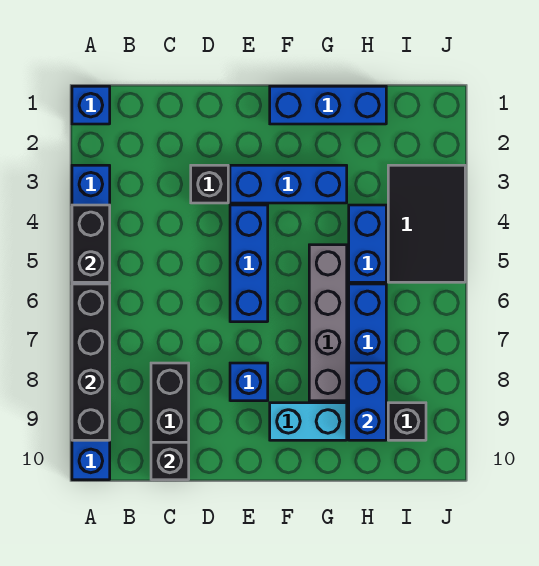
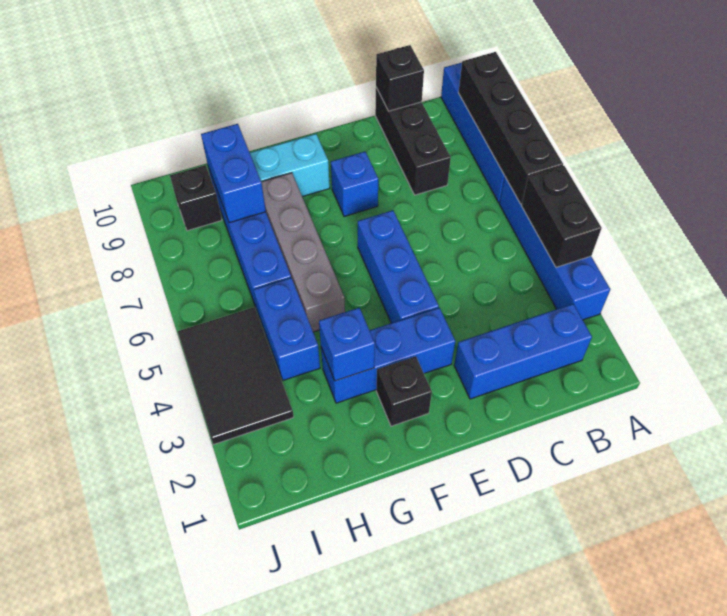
blue 1x1 brick [72,86,110,124] -> blue 1x1 brick moved to [319,308,375,381]
black 1x1 brick [191,165,228,203] -> black 1x1 brick moved to [376,356,432,426]
blue 1x3 brick [270,86,386,124] -> blue 1x3 brick moved to [454,304,592,399]

